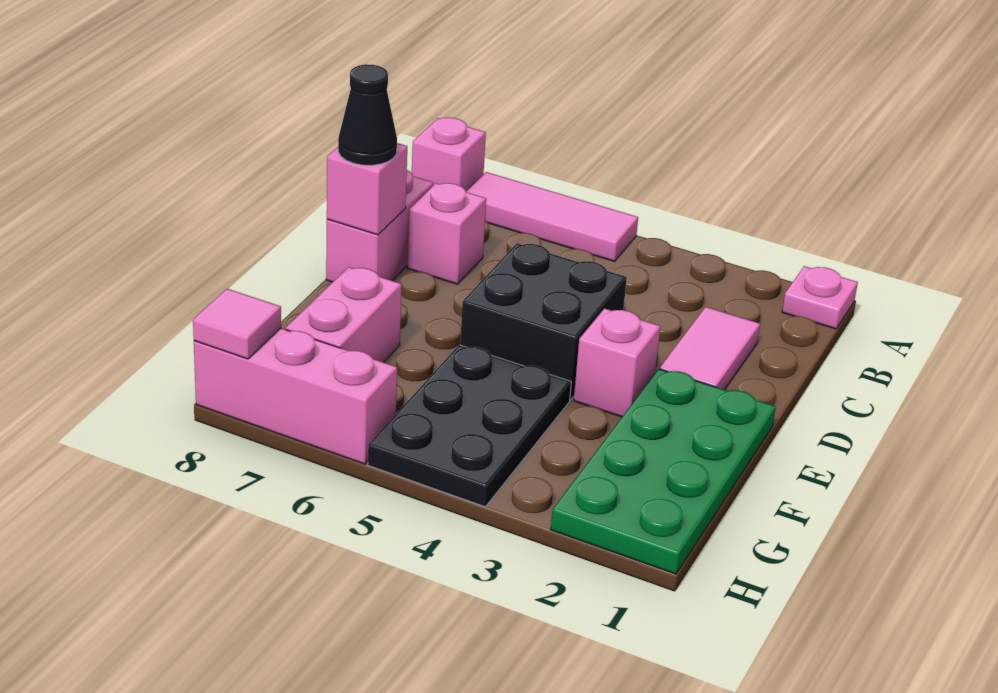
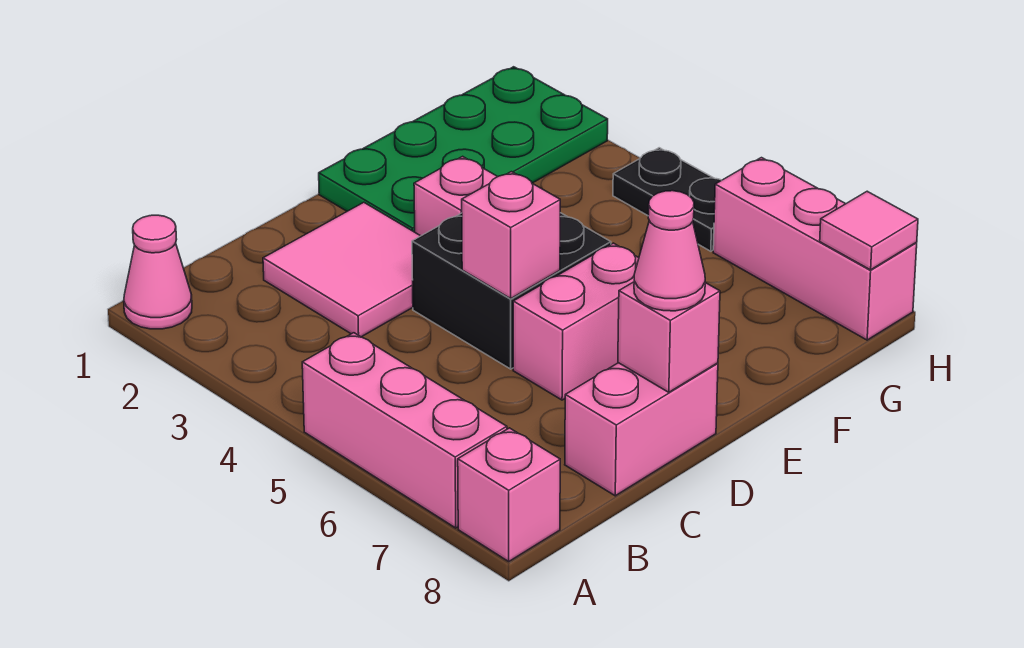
pink 1x1 plate [782,266,858,329] -> pink 1x1 cone [124,215,192,329]
pink 1x3 tile [466,172,638,261] -> pink 1x3 brick [302,333,507,528]
pink 1x2 tile [660,307,760,390] -> pink 2x2 tile [263,202,420,337]
pink 1x1 brick [407,183,486,284] -> pink 1x1 brick moved to [461,172,560,299]
black 1x1 cone [338,64,397,165] -> pink 1x1 cone [634,191,705,311]
black 2x3 plate [368,345,571,507] -> black 1x2 plate [613,148,721,251]
pink 1x2 brick [286,267,402,362] -> pink 1x2 brick moved to [513,243,639,400]

